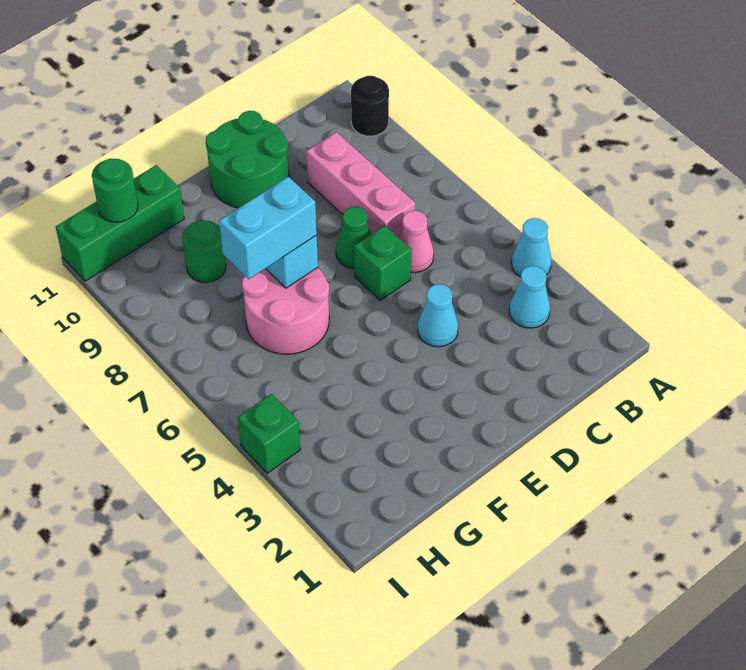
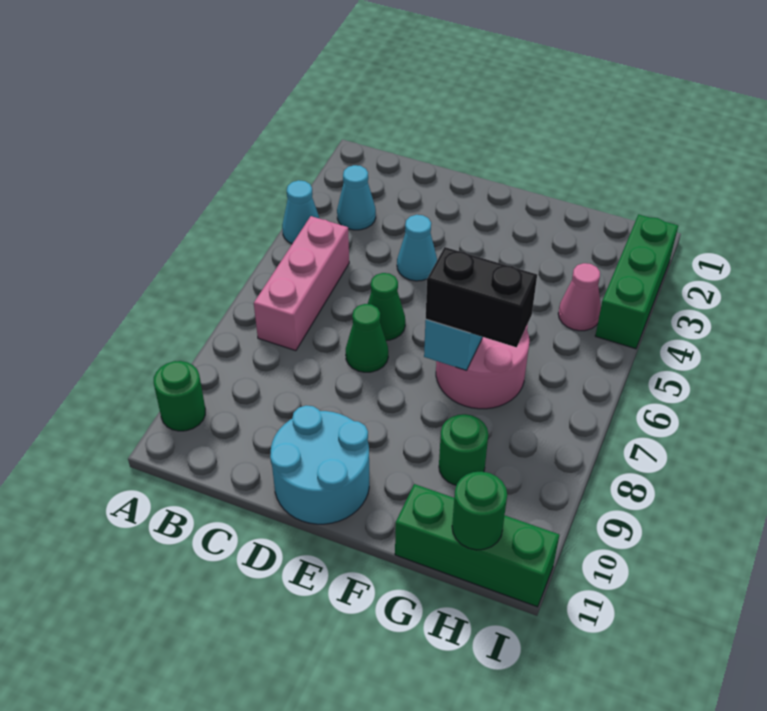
black 1x1 round brick [351,76,389,136] -> green 1x1 round brick [154,361,205,431]
pink 1x1 cone [399,211,434,272] -> pink 1x1 cone moved to [558,263,601,331]
pink 1x3 brick [306,132,415,238] -> pink 1x3 brick moved to [254,216,349,351]
green 1x1 brick [354,225,411,300] -> green 1x1 cone [368,273,405,341]
green 2x2 round brick [206,111,289,208] -> cyan 2x2 round brick [270,406,369,524]
cyan 1x2 brick [219,177,317,279] -> black 1x2 brick [426,247,537,347]
green 1x1 brick [238,394,301,473] -> green 1x3 brick [595,214,678,349]

